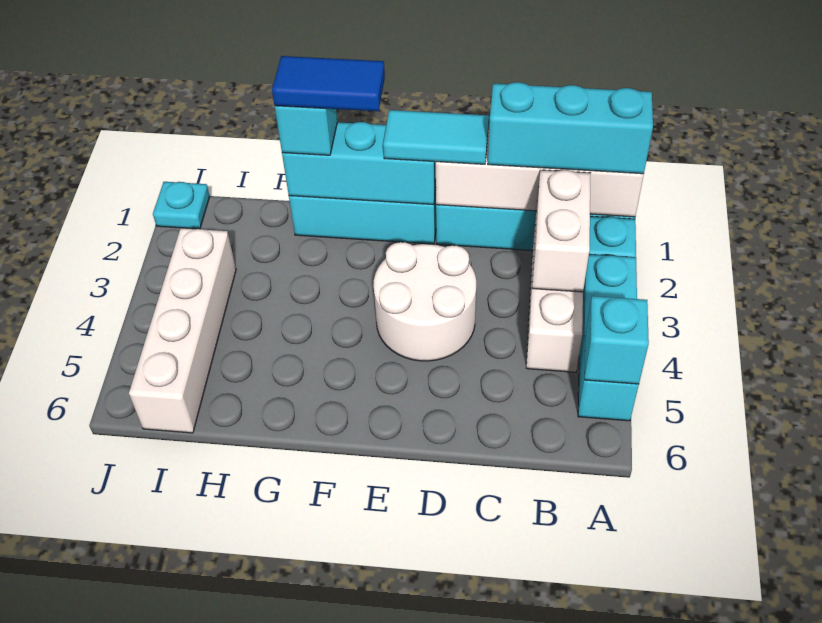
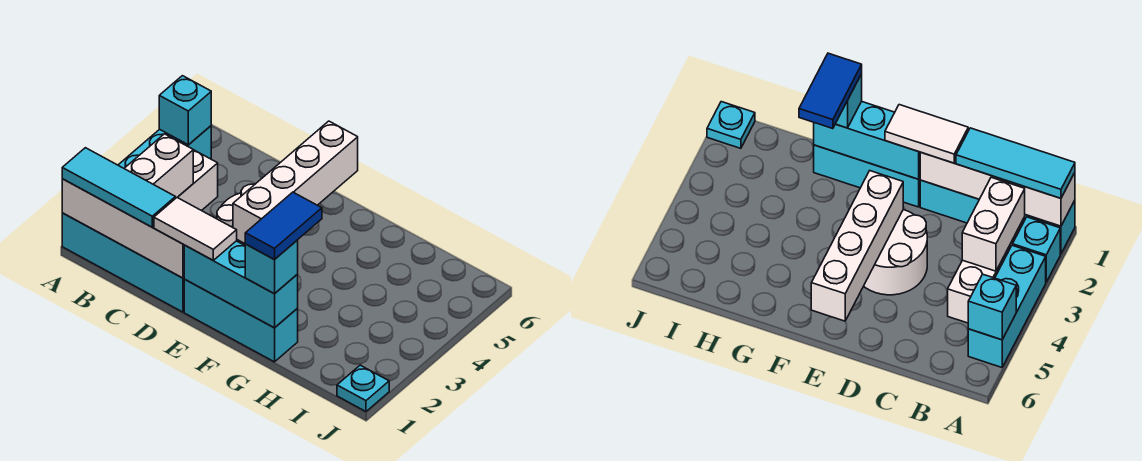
cyan 1x3 brick [488,82,653,174] -> cyan 1x3 tile [62,148,175,227]
cyan 1x2 tile [383,110,489,164] -> white 1x2 tile [154,197,237,260]
blue 1x2 tile [272,56,385,111] -> blue 1x2 tile turned to [245,192,322,260]
white 1x4 brick [129,228,236,433] -> white 1x4 brick moved to [233,121,358,244]

